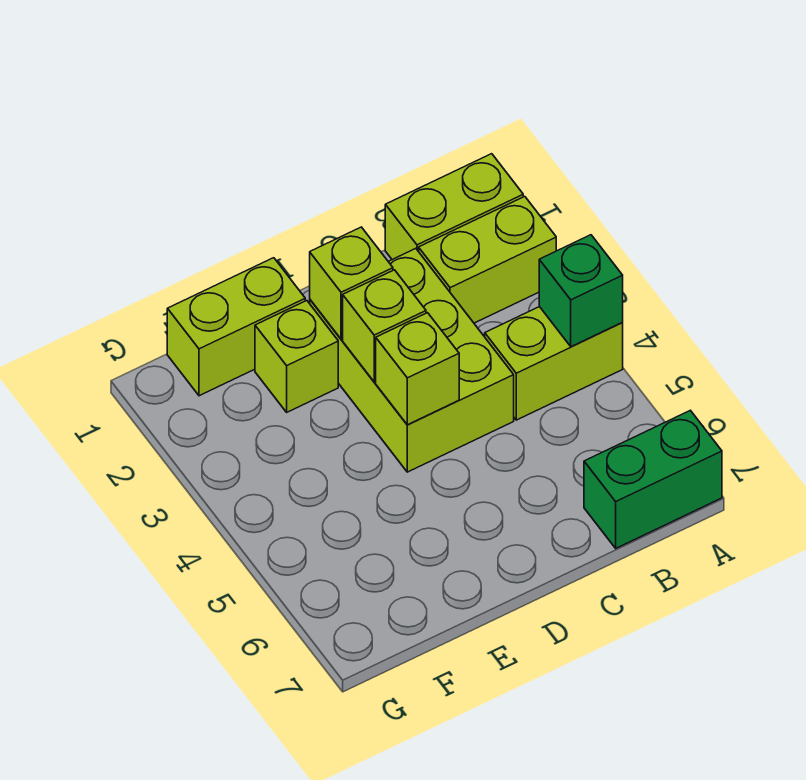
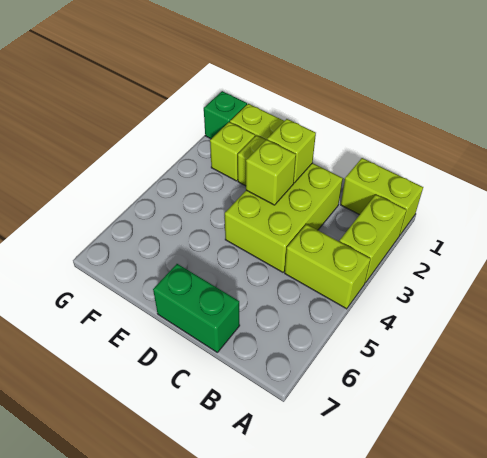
lime 1x2 brick [419,197,556,323] -> lime 1x2 brick turned to [339,195,406,283]
green 1x1 brick [539,235,623,347] -> green 1x1 brick moved to [204,91,247,139]
green 1x2 brick [584,410,722,548] -> green 1x2 brick moved to [153,264,240,352]
lime 1x1 brick [376,313,459,425] -> lime 1x1 brick moved to [210,122,255,181]

